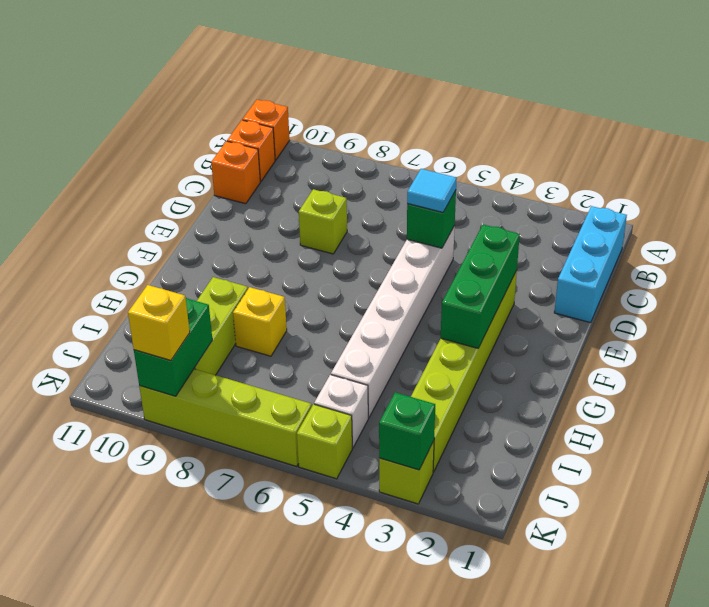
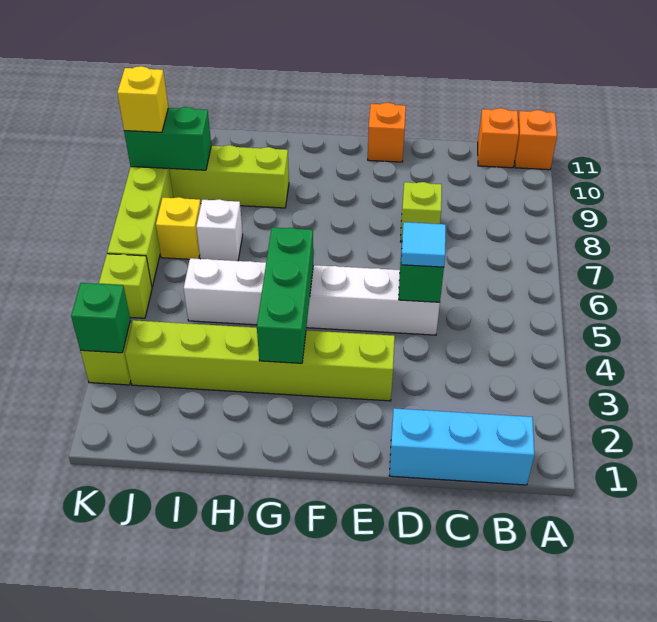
orange 1x1 brick [211,141,260,204] -> orange 1x1 brick moved to [368,103,406,162]
green 1x3 brick [441,225,520,348] -> green 1x3 brick turned to [257,227,313,363]
yellow 1x1 brick [233,287,287,356] -> yellow 1x1 brick moved to [156,197,201,259]
white 1x1 brick [314,375,368,448] -> white 1x1 brick moved to [196,199,243,261]

